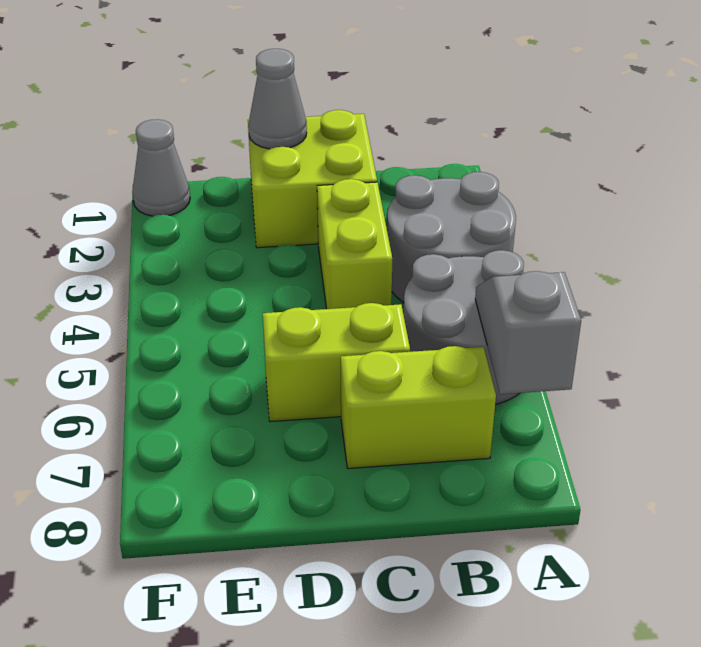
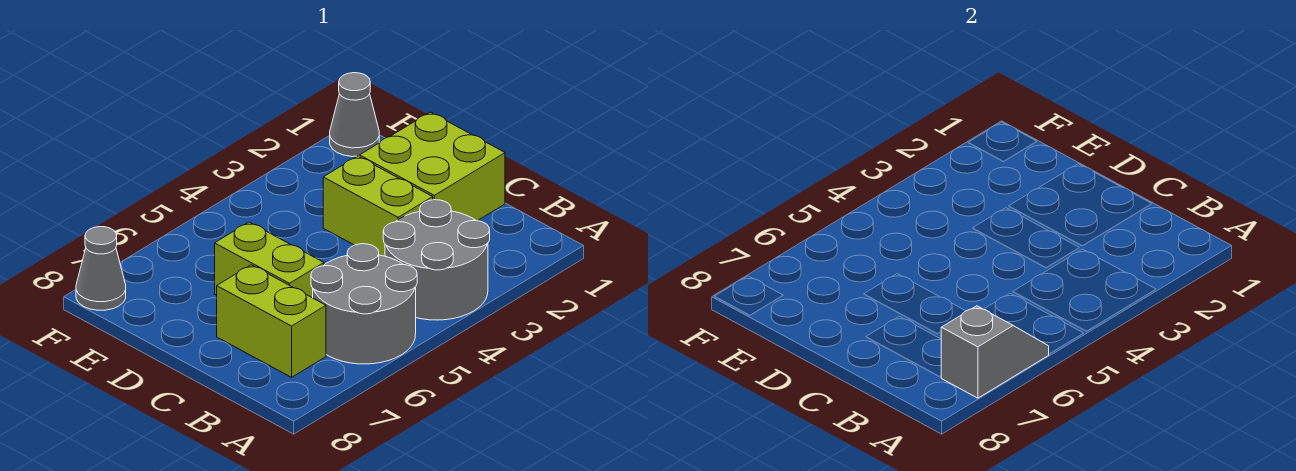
lime 1x2 brick [317,179,392,309] -> lime 1x2 brick turned to [323,156,433,256]
grey 1x1 cone [248,49,307,149] -> grey 1x1 cone moved to [76,227,126,310]

